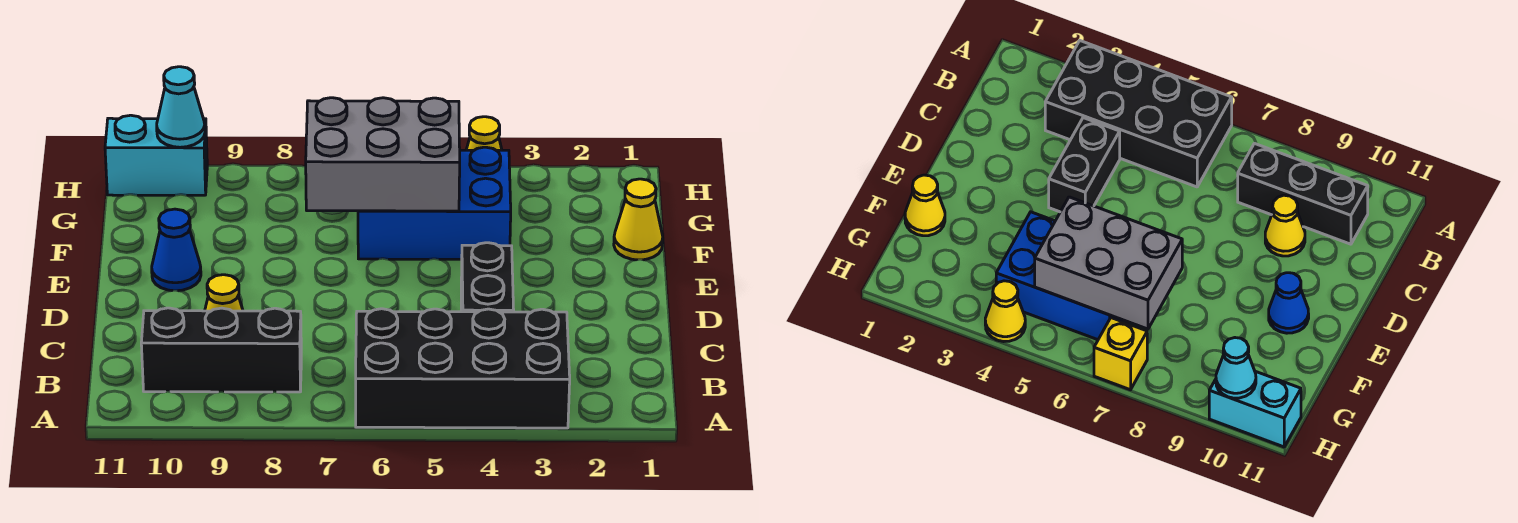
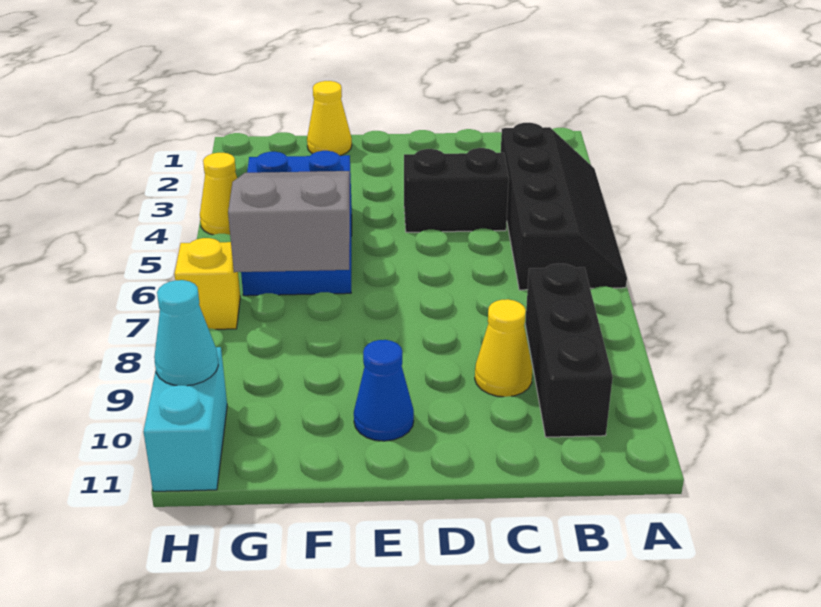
black 2x4 brick [356,309,570,428] -> black 2x4 slope [501,123,627,290]
grey 2x3 brick [306,98,460,211] -> grey 2x3 slope [228,171,350,272]

